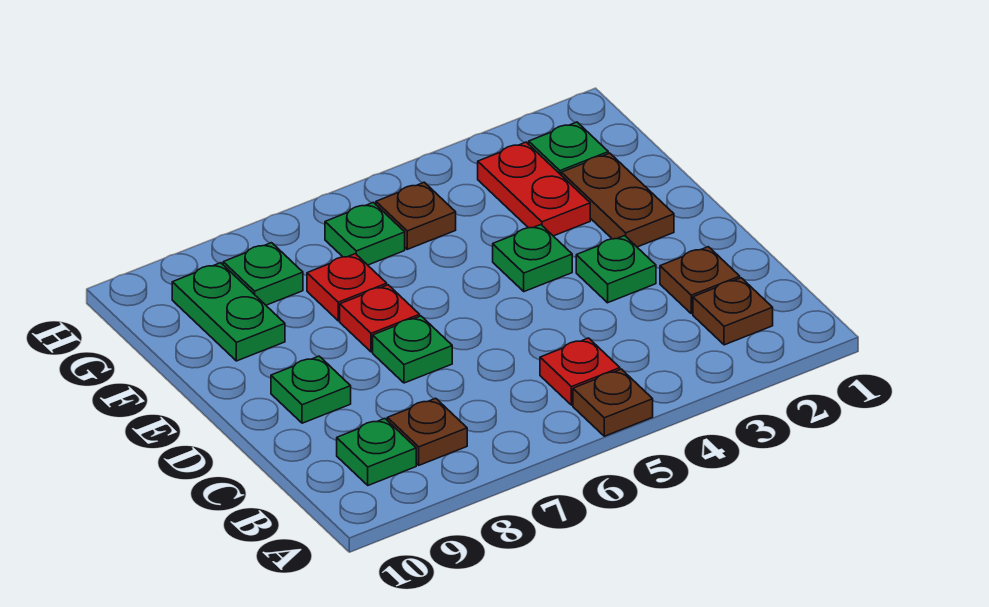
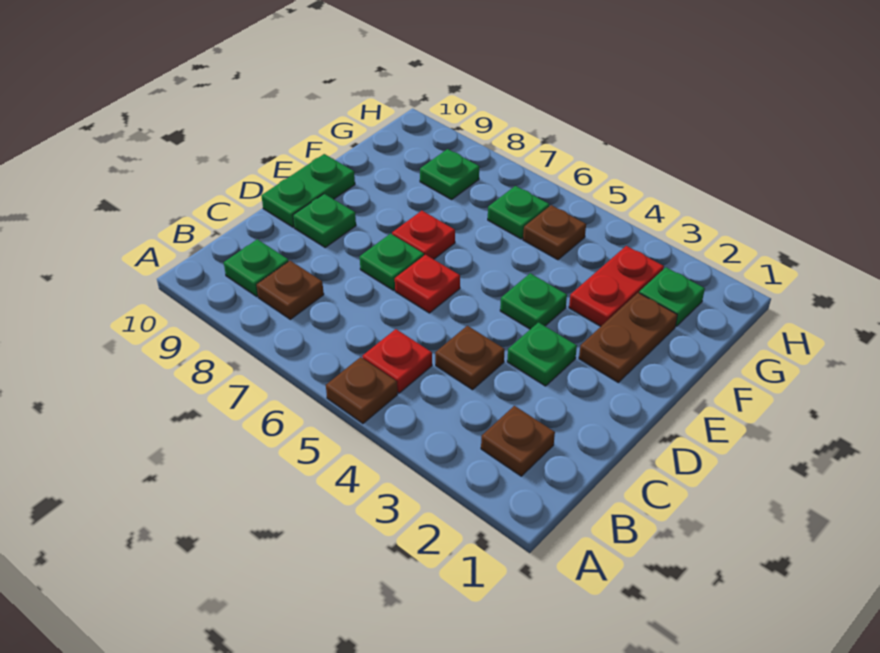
brown 1x1 plate [660,247,740,314] -> brown 1x1 plate moved to [435,326,505,390]
red 1x1 plate [307,254,387,321] -> red 1x1 plate moved to [395,255,460,313]
green 1x2 plate [172,263,285,361] -> green 1x2 plate moved to [261,154,355,227]

